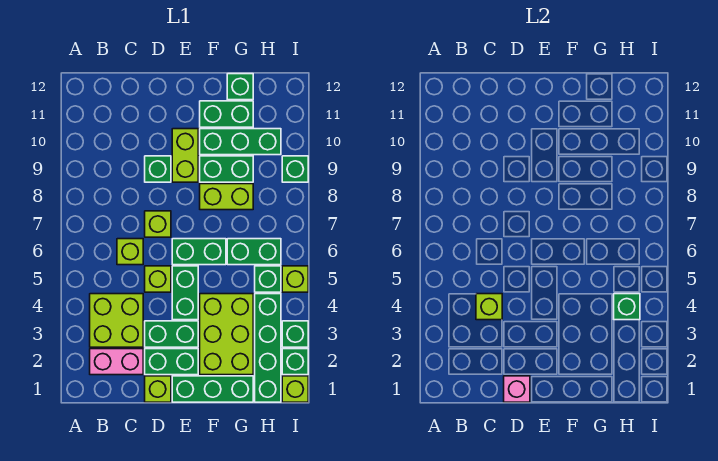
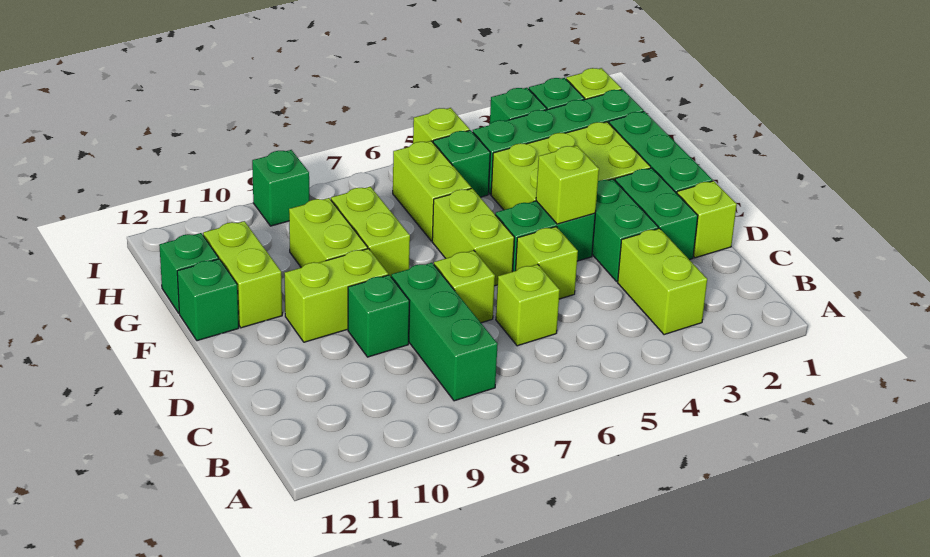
pink 1x2 brick [90,349,143,375] -> none
lime 2x2 brick [90,294,143,347] -> lime 1x2 brick [618,228,707,335]
lime 1x1 brick [476,294,502,320] -> lime 1x1 brick moved to [536,146,599,224]
pink 1x1 brick [504,376,530,402] -> none
green 1x2 brick [172,239,226,265] -> lime 1x2 brick [432,188,514,286]
green 1x2 brick [200,156,253,182] -> lime 1x2 brick [289,198,368,268]
green 1x3 brick [200,129,281,155] -> green 1x3 brick moved to [391,263,498,401]
green 1x2 brick [200,101,253,127] -> lime 1x2 brick [203,221,282,328]
green 1x2 brick [227,239,281,265] -> lime 1x2 brick [393,141,471,241]
green 1x1 brick [614,294,640,320] -> green 1x1 brick moved to [177,259,239,341]

